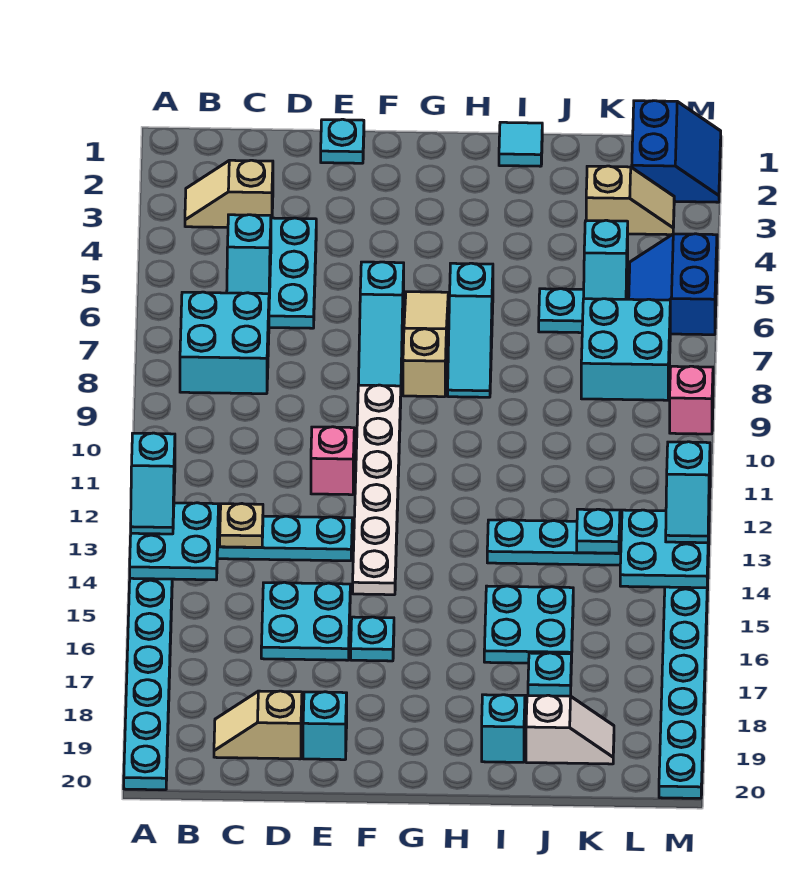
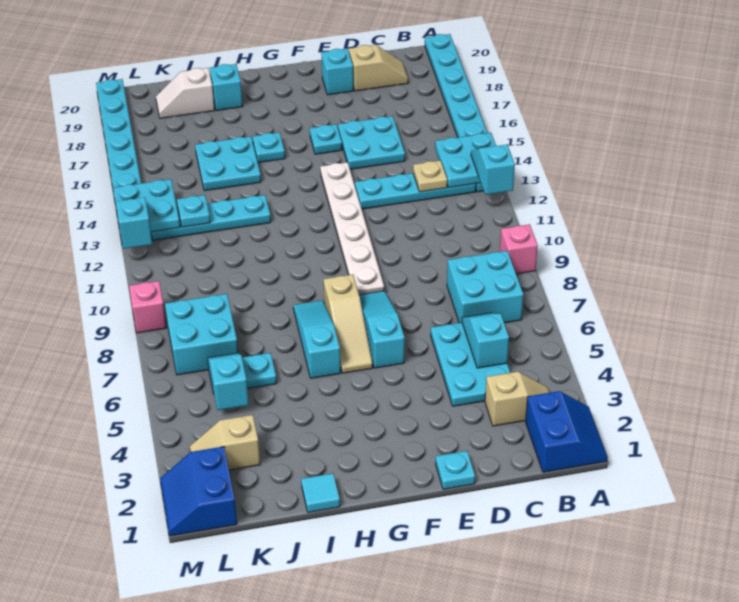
pink 1x1 brick [311,427,354,495] -> pink 1x1 brick moved to [500,224,538,274]
cyan 1x1 plate [528,653,571,696] -> cyan 1x1 plate moved to [253,132,285,163]
blue 2x2 slope [629,234,717,335] -> blue 2x2 slope moved to [526,391,607,472]

